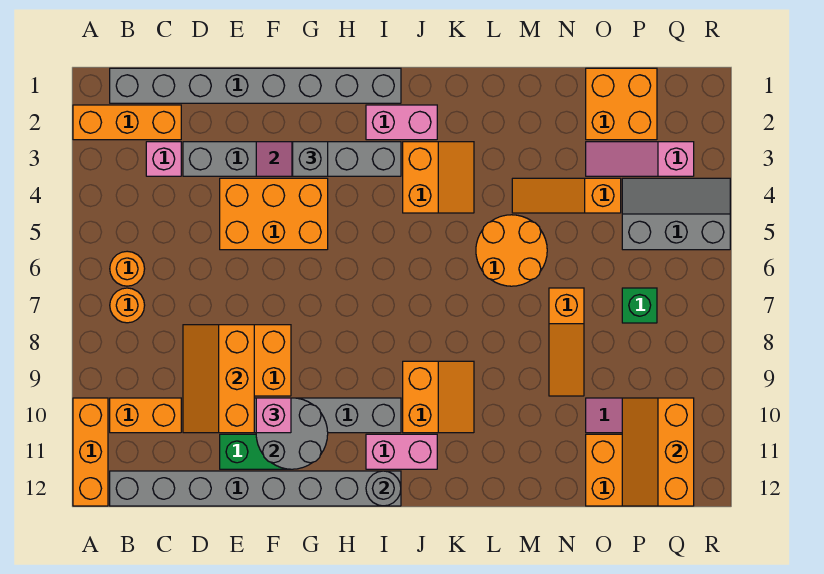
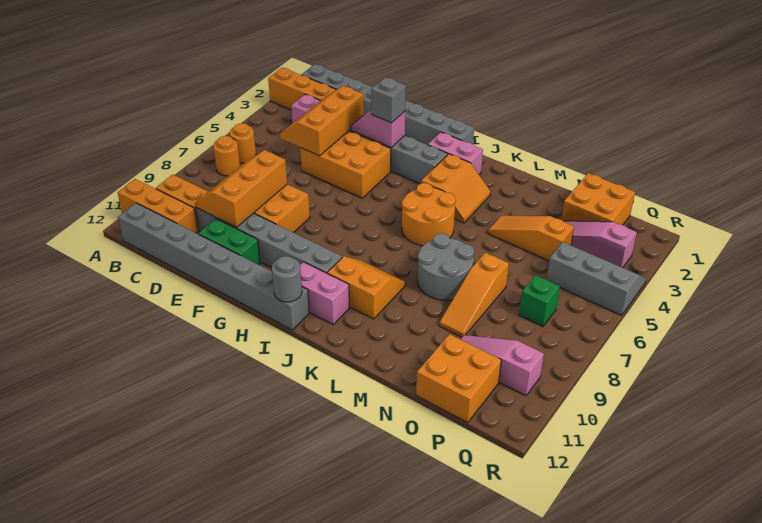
orange 1x3 brick [73,398,108,506] -> orange 1x3 brick turned to [118,179,198,233]
grey 2x2 round brick [256,398,328,469] -> grey 2x2 round brick moved to [417,233,474,300]
pink 1x1 brick [256,398,291,433] -> none
orange 2x2 slope [403,361,474,433] -> orange 2x2 slope turned to [327,256,405,319]
orange 2x2 round brick [476,215,547,286] -> orange 2x2 round brick moved to [402,183,456,246]
orange 2x3 slope [622,398,694,506] -> orange 2x3 slope moved to [280,86,364,156]

